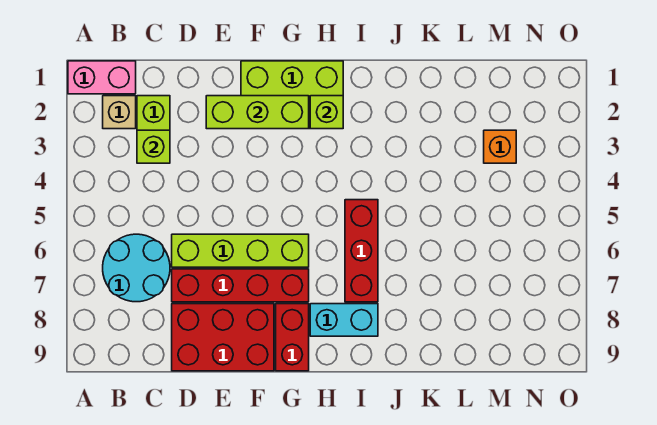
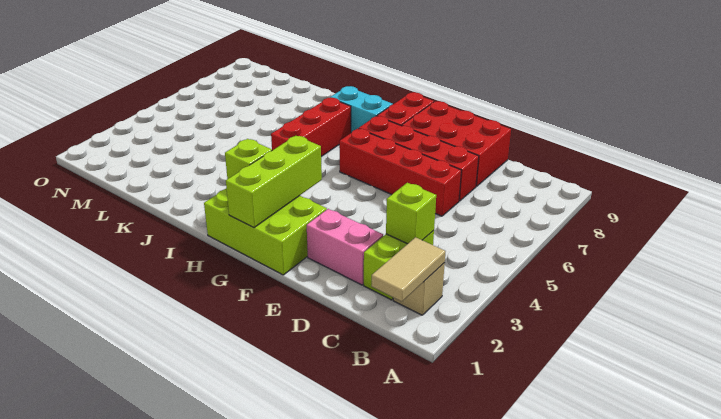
pink 1x2 brick [68,61,136,94] -> pink 1x2 brick moved to [307,209,383,285]
none -> tan 1x2 tile [372,237,446,302]
cyan 2x2 round brick [103,234,170,302] -> none
lime 1x4 brick [172,234,309,267] -> red 1x4 brick [339,129,462,216]
lime 1x3 brick [206,96,309,129] -> lime 1x3 brick turned to [226,136,322,228]
orange 1x1 brick [484,130,516,163] -> none

